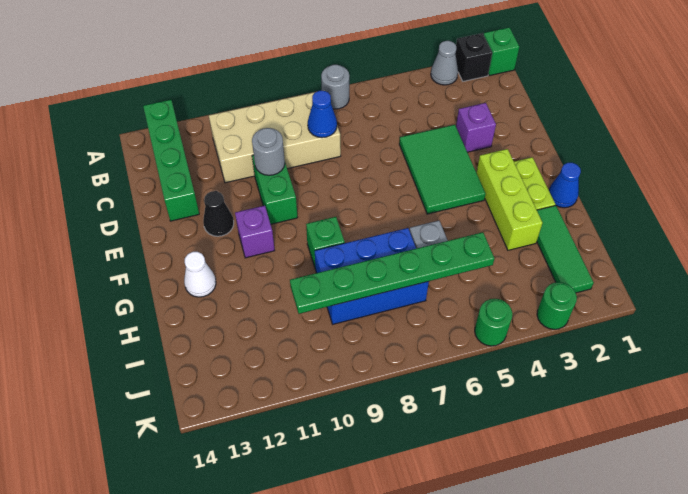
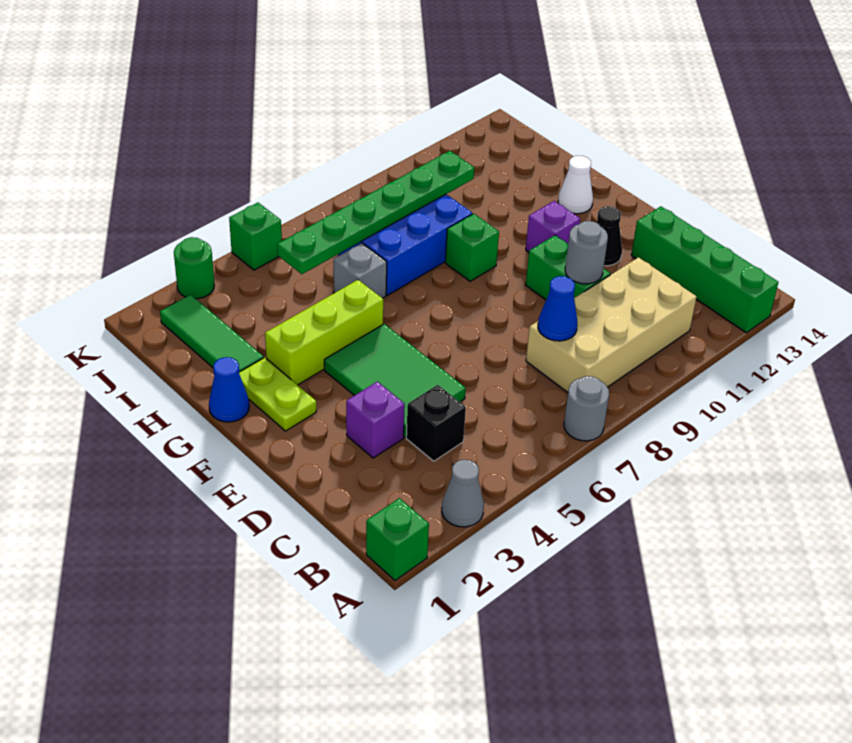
black 1x1 brick [456,33,492,81] -> black 1x1 brick moved to [406,385,466,461]
lime 1x3 brick [476,149,543,250] -> lime 1x3 brick turned to [265,280,383,385]
green 1x1 round brick [475,299,513,346] -> green 1x1 brick [229,203,282,270]

